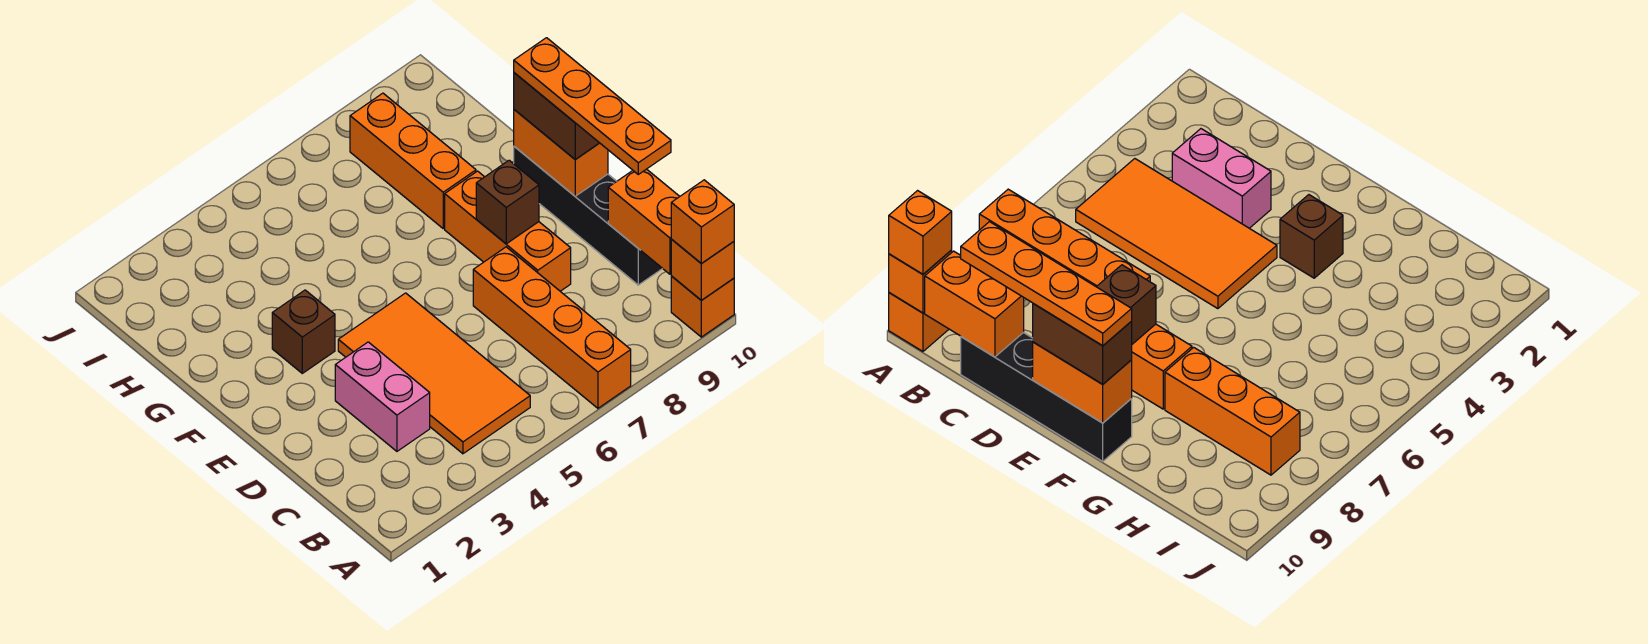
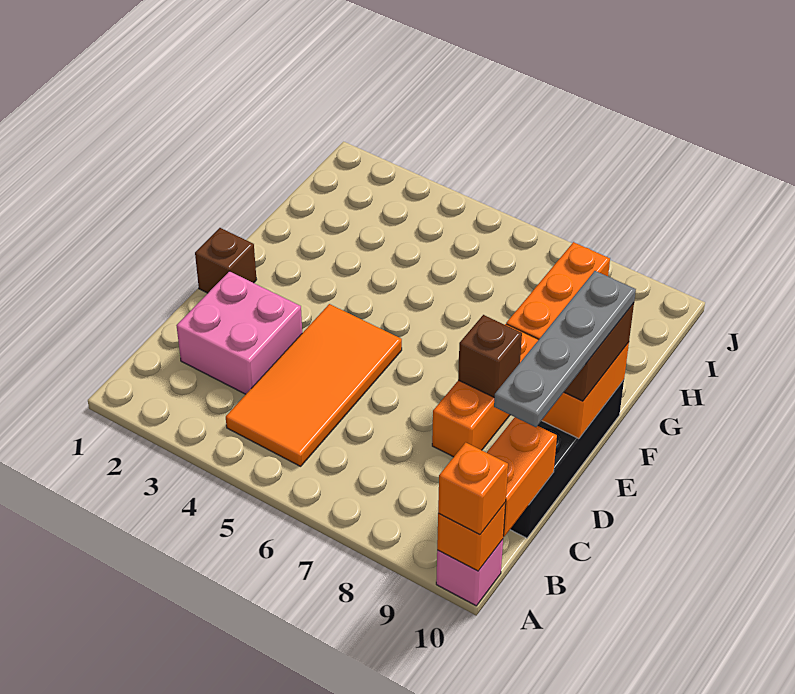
orange 1x4 brick [473,247,631,408] -> none
orange 1x1 brick [671,276,734,337] -> pink 1x1 brick [436,539,503,606]
pink 1x2 brick [335,342,430,451] -> pink 2x2 brick [177,271,302,394]
orange 1x4 plate [514,38,671,174] -> grey 1x4 plate [494,271,636,427]
brown 1x1 brick [272,290,335,373] -> brown 1x1 brick moved to [195,228,257,293]

